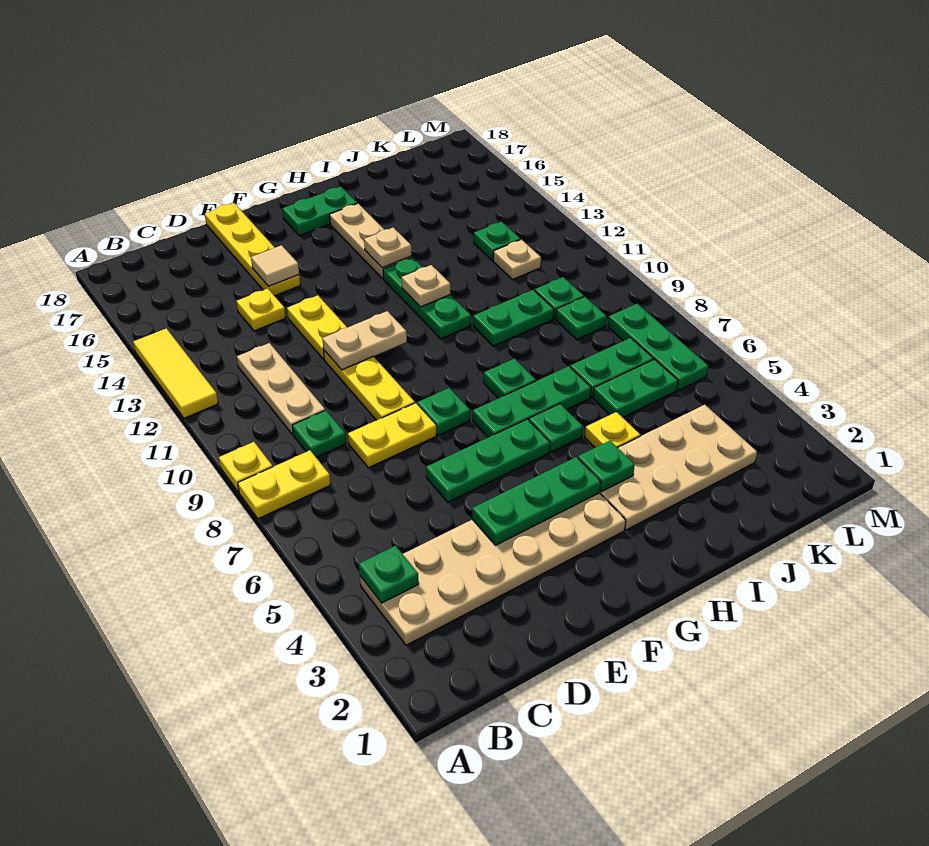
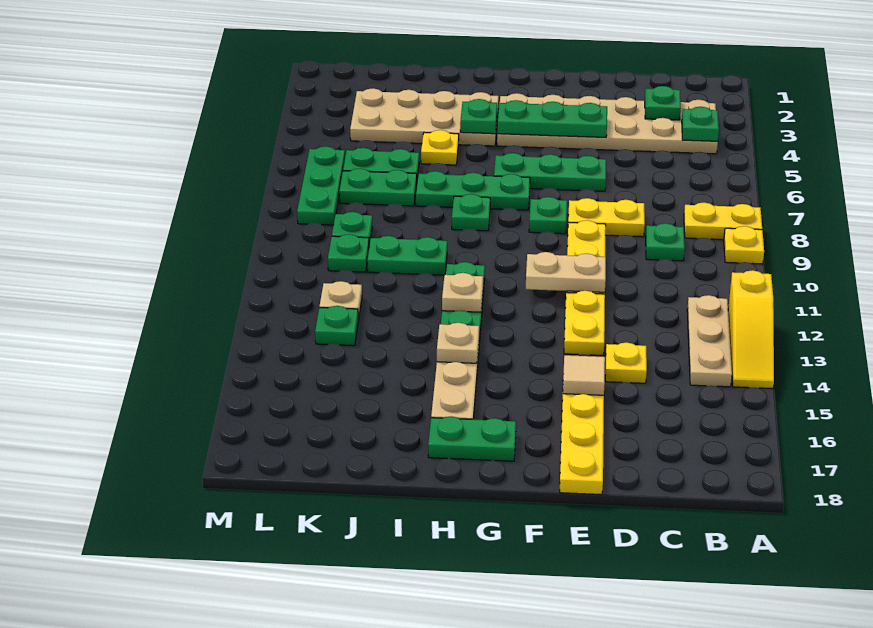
yellow 1x3 tile [133,328,218,418] -> yellow 1x3 slope [728,270,774,389]
tan 1x3 plate [237,343,325,434] -> tan 1x3 plate moved to [687,295,732,387]
green 1x1 plate [529,404,583,452] -> green 1x1 plate moved to [645,86,681,120]

